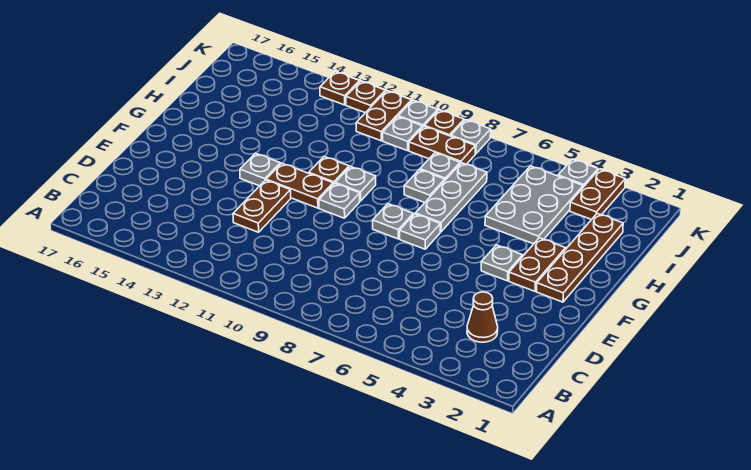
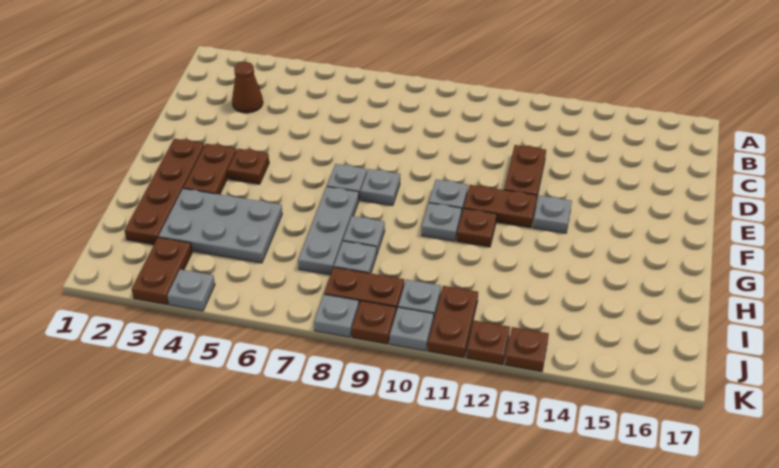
grey 1x1 plate [481,245,523,281] -> brown 1x1 plate [228,149,269,184]
grey 2x3 plate [485,166,583,244] -> grey 2x3 plate turned to [159,189,282,263]

